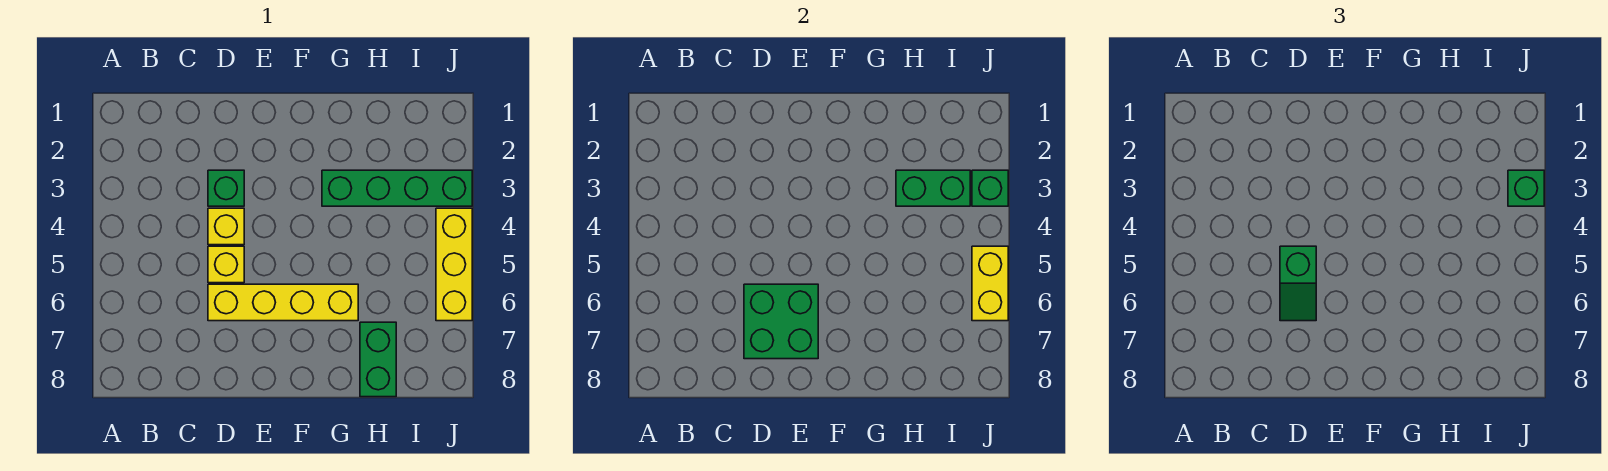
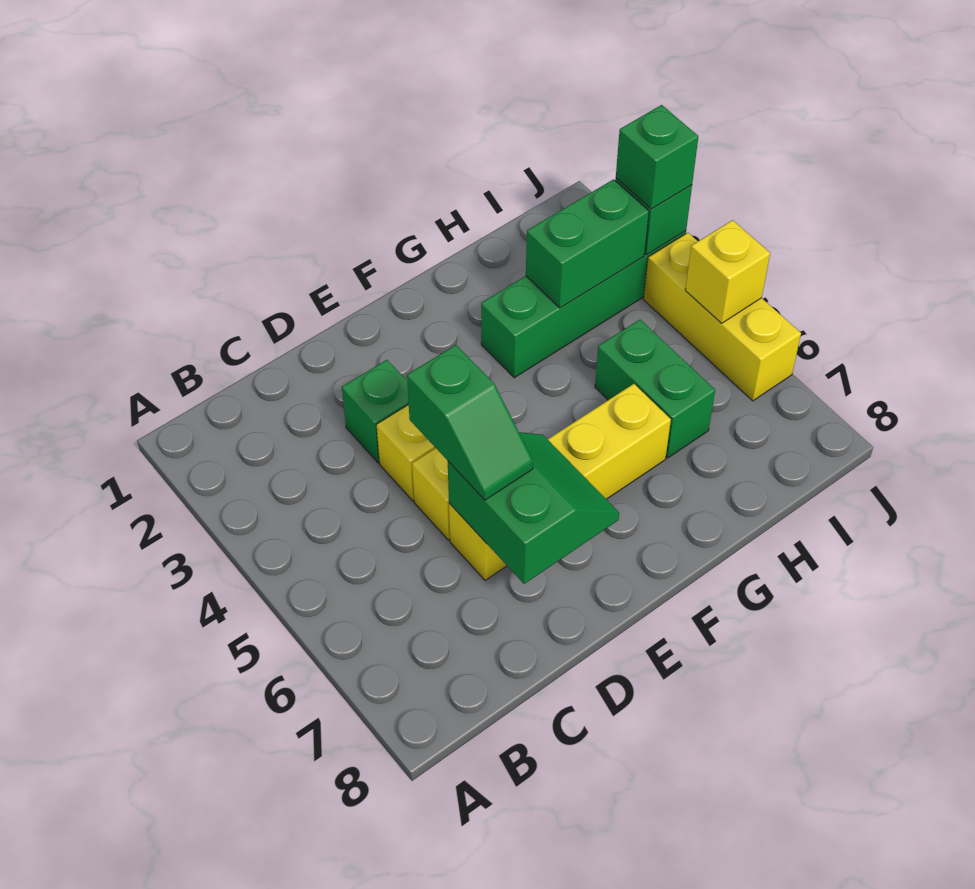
green 2x2 brick [744,284,818,359] -> green 2x2 slope [448,432,619,584]
green 1x2 brick [360,322,396,397] -> green 1x2 brick moved to [595,320,715,458]
yellow 1x2 brick [972,246,1008,321] -> yellow 1x1 brick [685,220,770,323]

